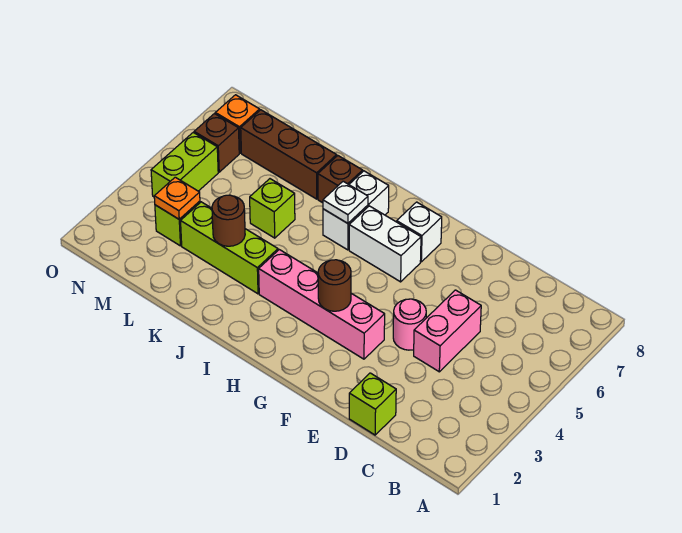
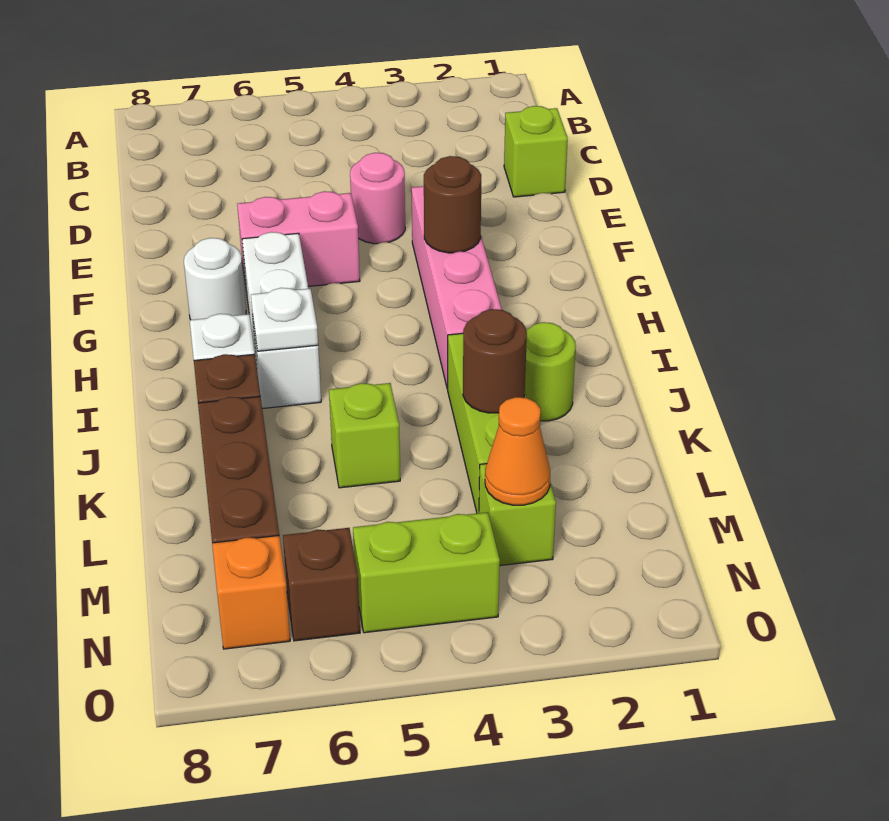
pink 1x2 brick [414,290,481,372] -> pink 1x2 brick moved to [237,191,360,286]
white 1x1 brick [397,202,442,262] -> white 1x1 round brick [184,238,246,320]
none -> lime 1x1 round brick [525,322,576,421]
orange 1x1 plate [154,177,200,219] -> orange 1x1 cone [485,397,550,505]

